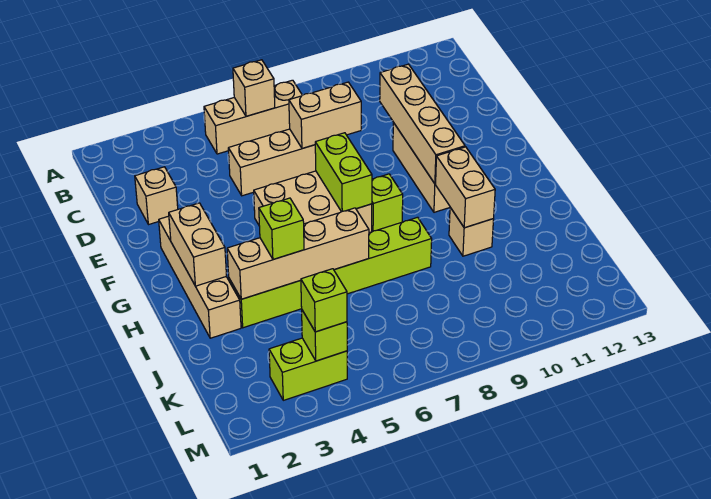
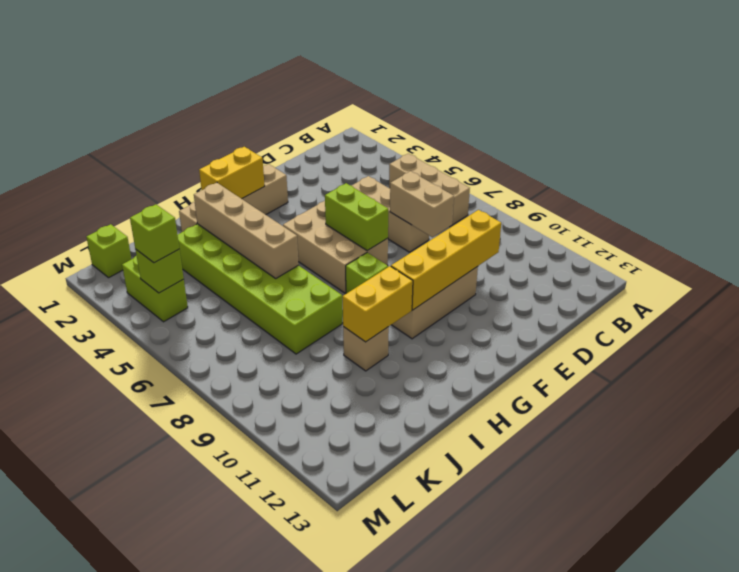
tan 1x1 brick [233,60,275,116] -> none
tan 1x1 brick [135,167,178,225] -> none
tan 1x4 brick [380,64,465,184] -> yellow 1x4 brick [391,210,501,310]
lime 1x2 brick [315,133,372,212] -> lime 1x2 brick turned to [325,183,388,251]
tan 1x2 brick [169,203,226,286] -> yellow 1x2 brick [199,147,265,199]
tan 1x2 brick [436,147,495,228] -> yellow 1x2 brick [343,266,413,342]
lime 1x6 brick [229,217,432,328] -> lime 2x6 brick [178,224,343,354]
lime 1x1 brick [259,198,304,259] -> lime 1x1 brick moved to [86,224,131,278]

